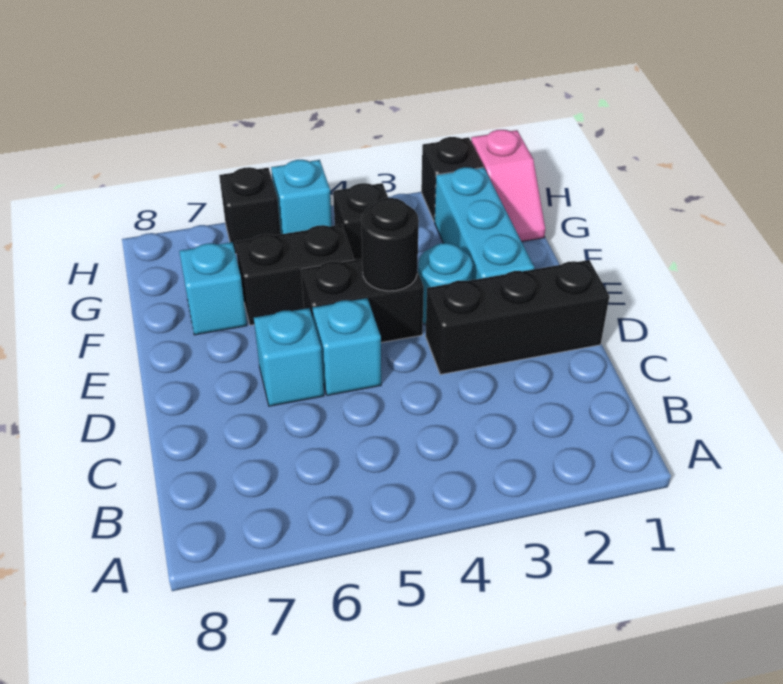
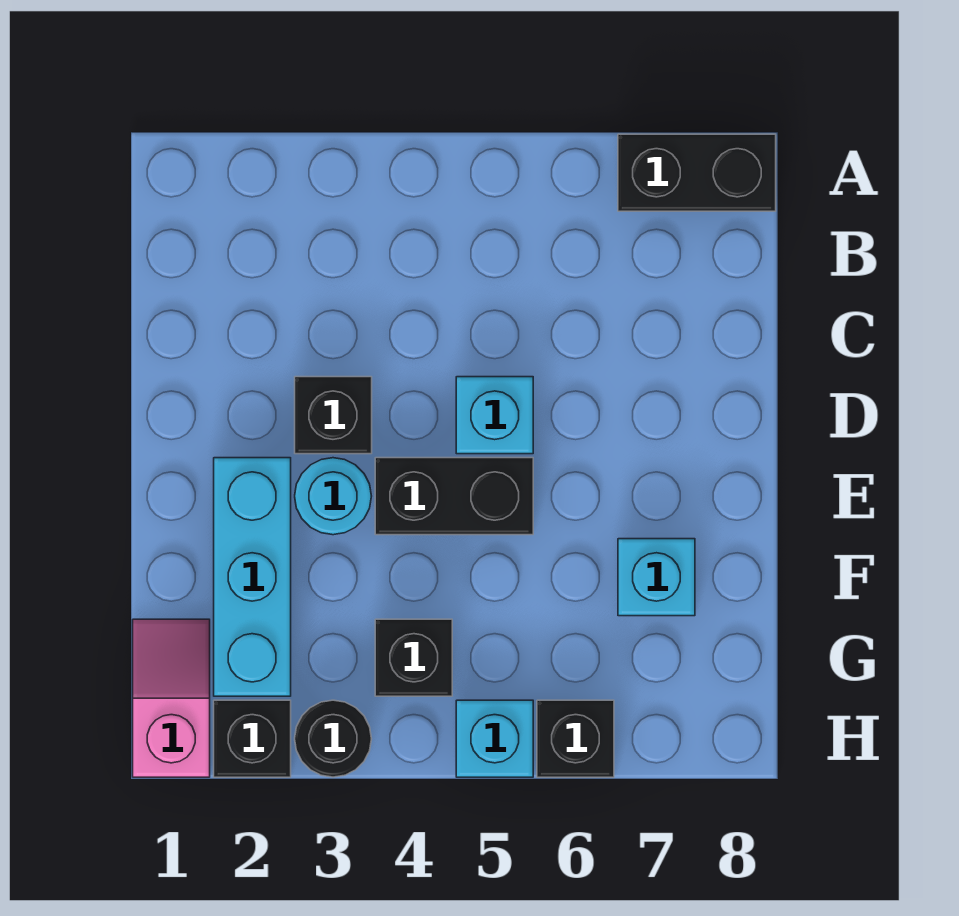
black 1x3 brick [426,260,609,374] -> black 1x1 brick [295,377,372,454]
cyan 1x1 brick [254,308,324,406] -> none
black 1x1 round brick [361,198,419,291] -> black 1x1 round brick moved to [295,700,371,777]
black 1x2 brick [235,225,354,325] -> black 1x2 brick moved to [618,134,776,211]

